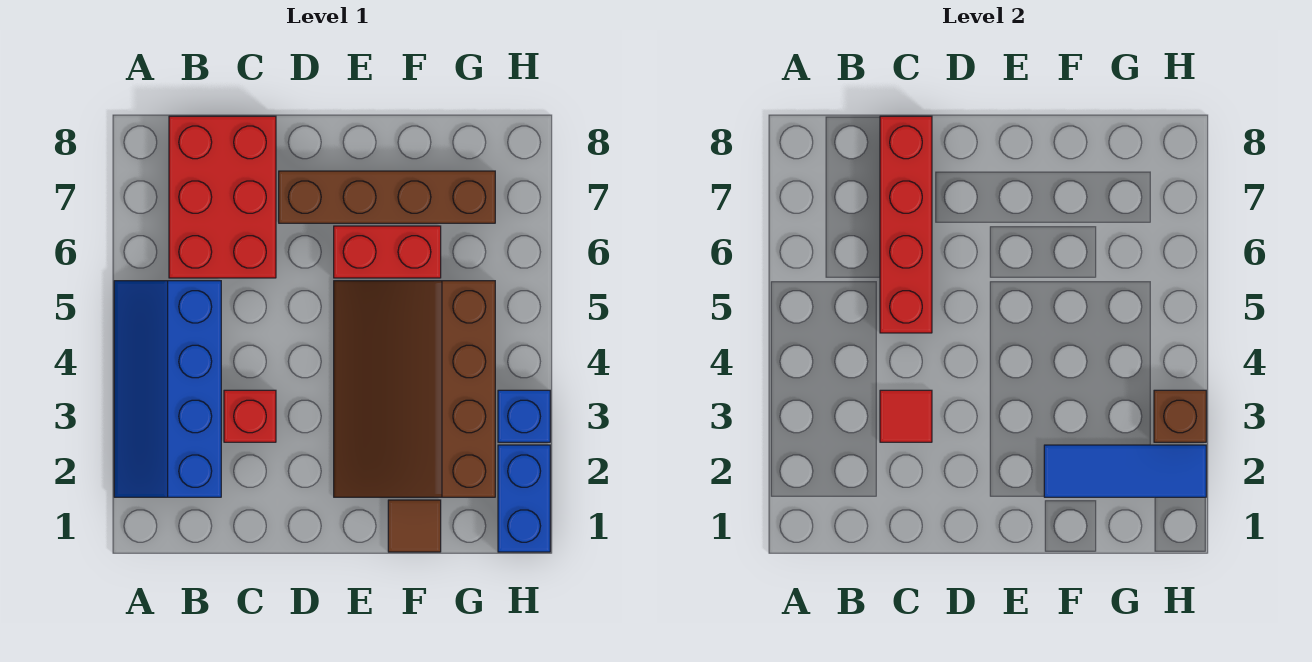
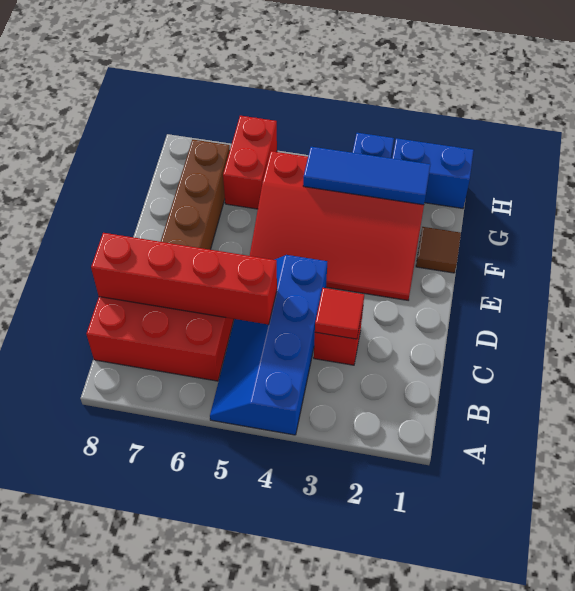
blue 2x4 slope [114,281,221,497] -> blue 2x4 slope turned to [210,255,327,435]
brown 3x4 slope [334,281,495,497] -> red 3x4 slope [250,151,424,300]
red 1x2 brick [334,226,441,278] -> red 1x2 brick moved to [223,116,277,209]
blue 1x3 tile [1044,445,1206,497] -> blue 1x3 tile turned to [303,147,430,205]
brown 1x1 brick [1154,390,1206,442] -> none

